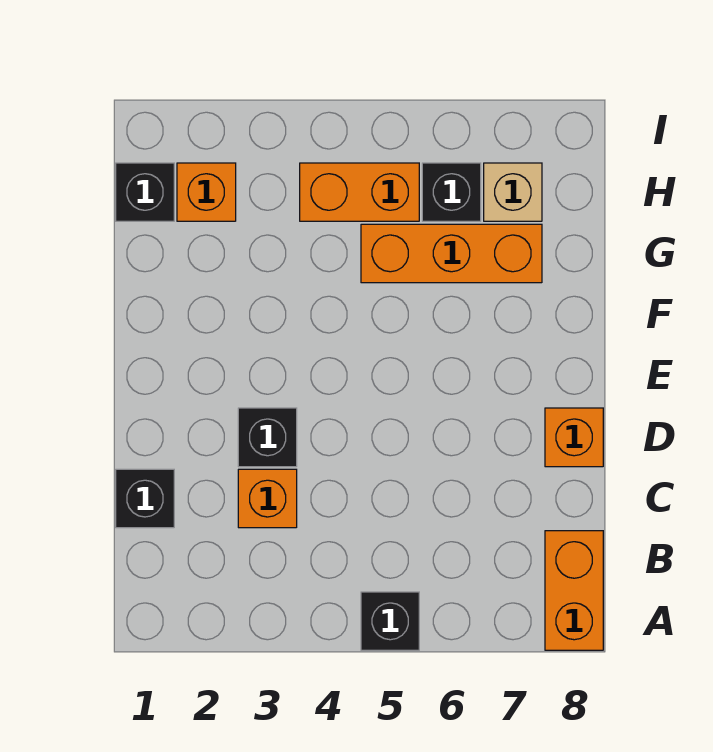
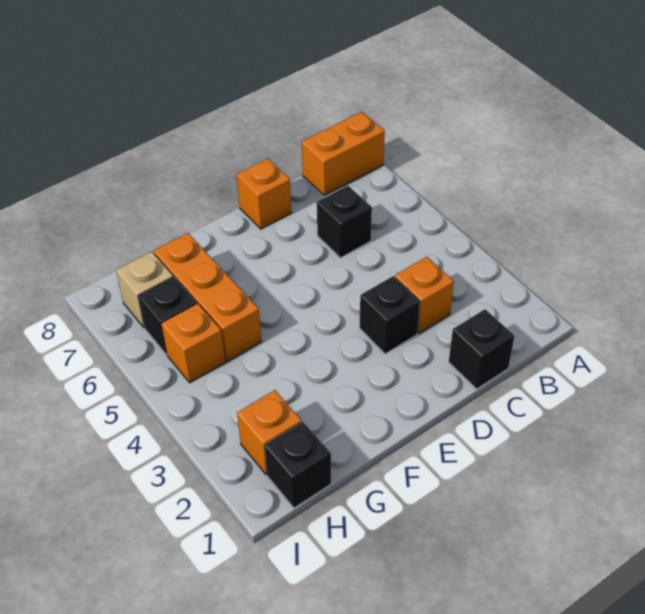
black 1x1 brick [361,592,419,650] -> black 1x1 brick moved to [317,186,372,258]
orange 1x2 brick [300,163,419,221] -> orange 1x1 brick [161,303,225,383]

